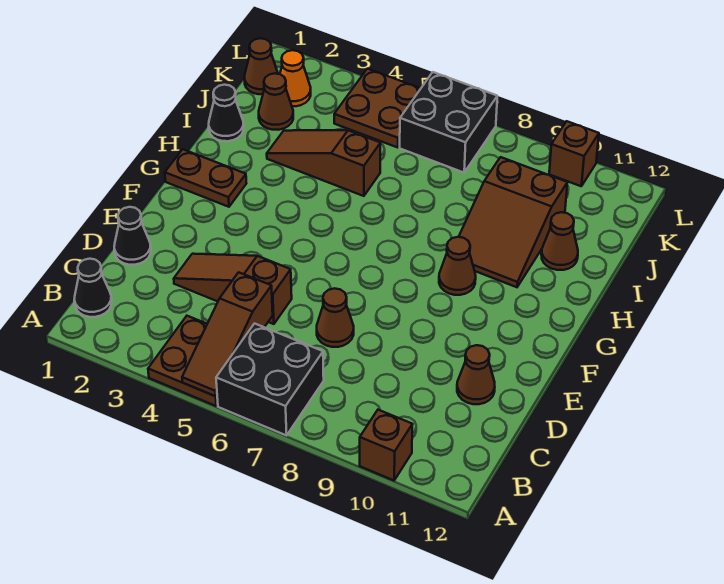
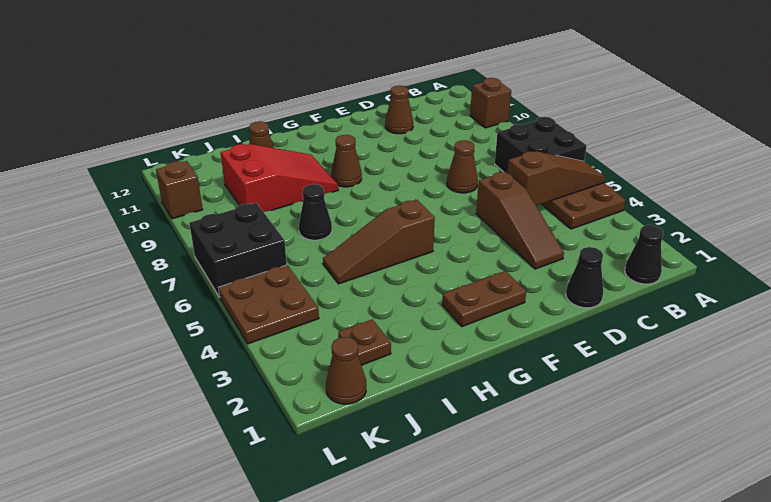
brown 1x2 plate [165,149,246,207] -> brown 1x2 plate turned to [442,271,526,327]
brown 2x3 slope [459,157,567,287] -> red 2x3 slope [221,144,338,212]
black 1x1 cone [209,85,244,141] -> black 1x1 cone moved to [299,184,332,240]
brown 1x3 slope [267,130,381,196] -> brown 1x3 slope turned to [323,200,435,284]
brown 1x1 cone [259,73,293,130] -> brown 1x1 plate [338,319,391,365]
orange 1x1 cone [280,50,311,106] -> none

